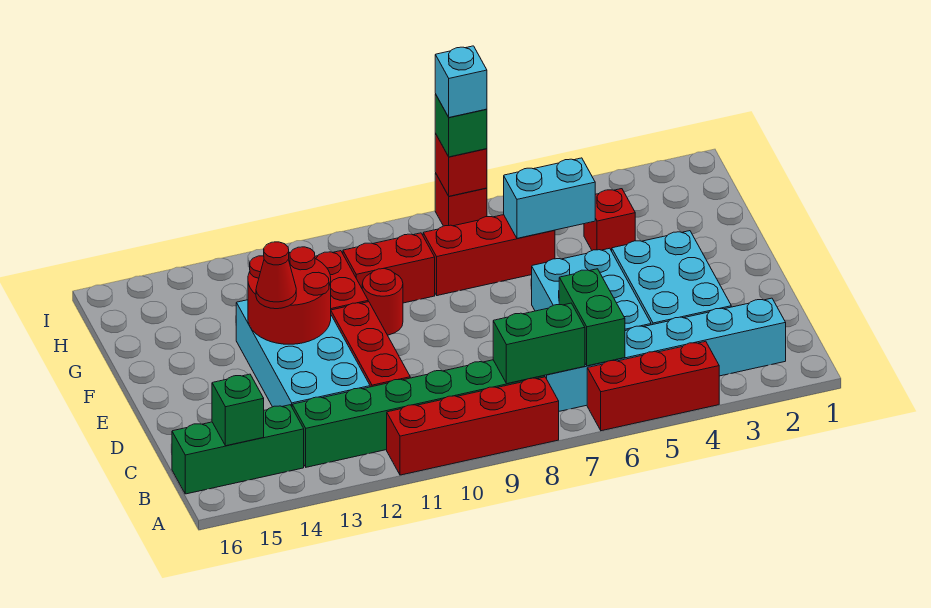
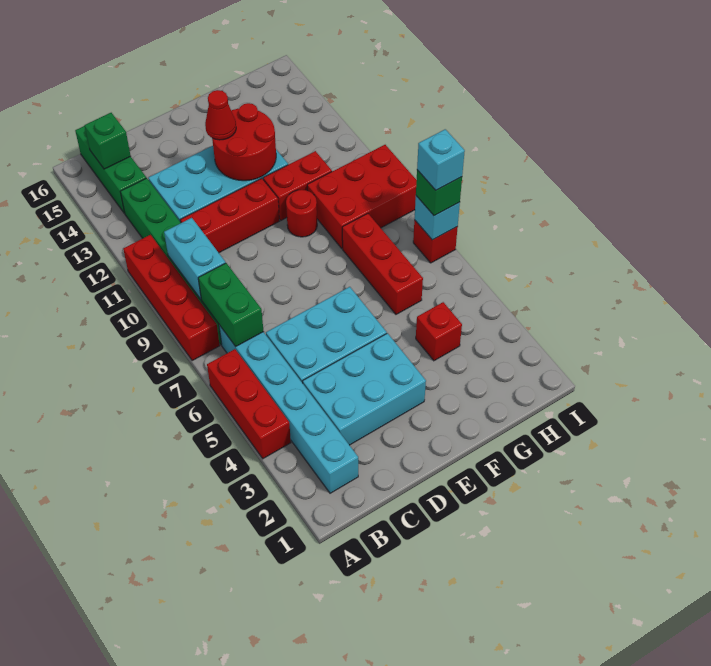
green 1x2 brick [559,269,625,366] -> none
cyan 1x2 brick [504,158,595,238] -> cyan 1x2 brick moved to [164,218,226,299]
red 1x2 brick [343,233,435,303] -> red 2x3 brick [307,145,417,248]
red 1x1 brick [435,134,487,196] -> cyan 1x1 brick [415,196,460,240]

